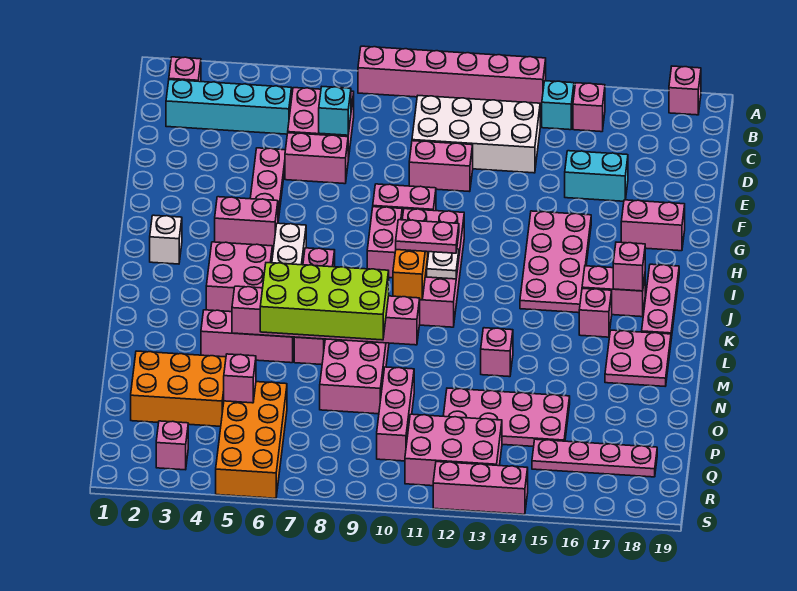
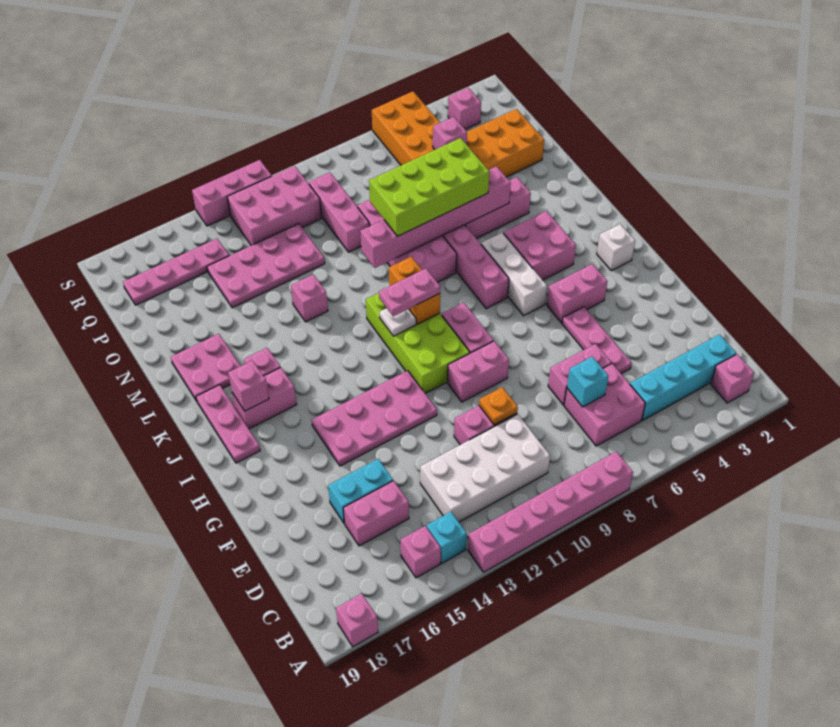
none -> orange 1x1 plate [479,387,518,425]
pink 2x4 plate [520,211,591,313] -> pink 2x4 plate turned to [312,371,437,466]
pink 1x2 brick [621,200,685,251] -> pink 1x2 brick moved to [343,481,409,546]
pink 2x4 brick [402,209,464,327] -> lime 2x4 brick [366,293,470,393]

